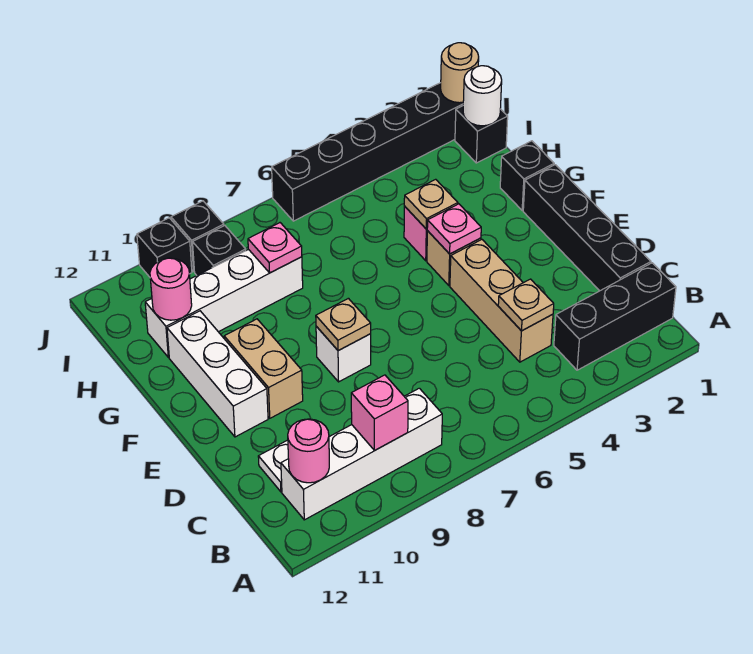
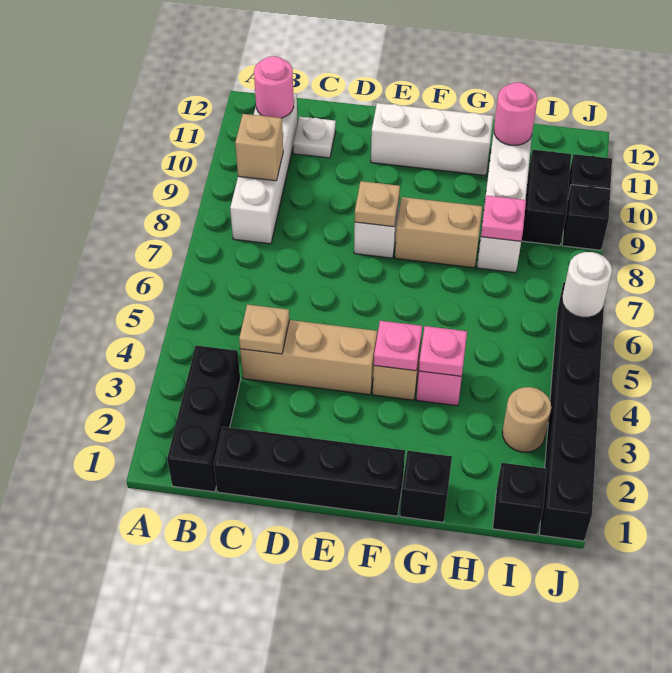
pink 1x1 brick [351,375,408,450] -> tan 1x1 brick [235,114,283,181]
tan 1x2 brick [224,319,303,418] -> tan 1x2 brick moved to [395,197,482,268]
tan 1x1 plate [404,179,458,229] -> pink 1x1 plate [419,326,467,376]
white 1x1 round brick [463,66,502,126] -> white 1x1 round brick moved to [562,252,612,317]
black 1x1 brick [193,226,246,275] -> black 1x2 brick [521,150,571,246]
tan 1x1 round brick [441,43,479,103] -> tan 1x1 round brick moved to [502,387,551,452]

